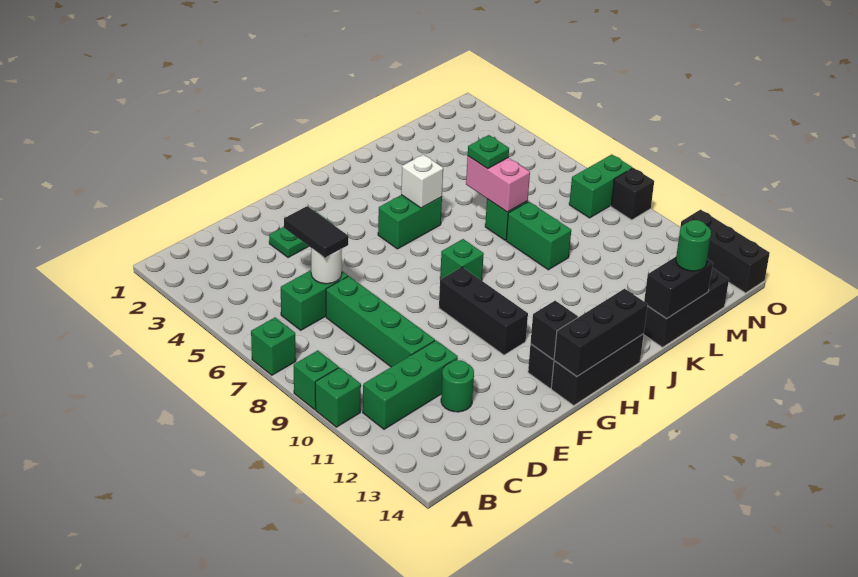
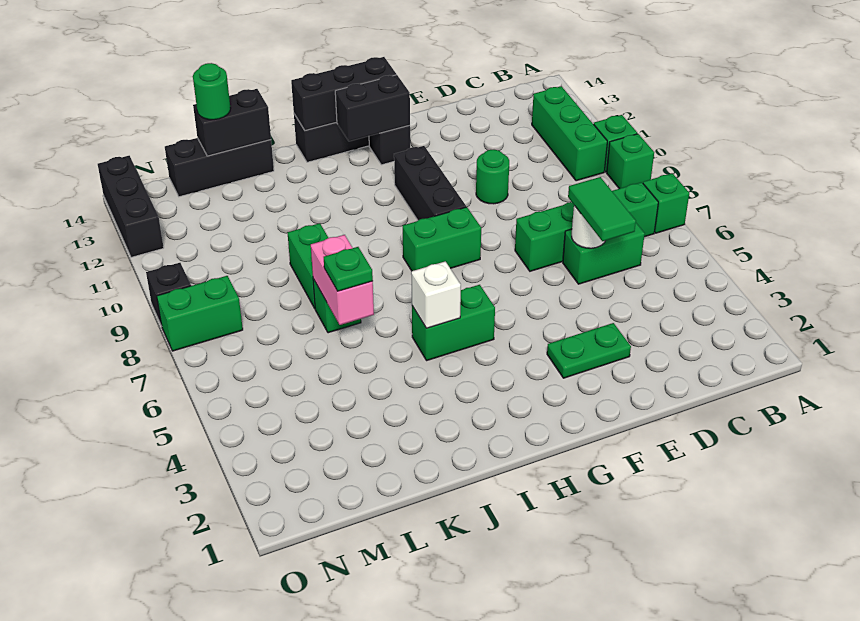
green 1x3 brick [363,340,458,429] -> green 1x3 brick turned to [532,86,607,181]
black 1x2 tile [284,206,348,258] -> green 1x2 tile [568,177,636,241]
green 1x4 brick [326,276,435,367] -> green 1x4 brick turned to [515,182,658,271]
green 1x1 round brick [441,360,474,412] -> green 1x1 round brick moved to [476,150,509,204]
black 1x1 brick [530,301,578,359] -> black 1x2 brick [335,75,410,141]
green 1x1 brick [440,239,484,281] -> green 1x2 brick [403,207,481,271]

